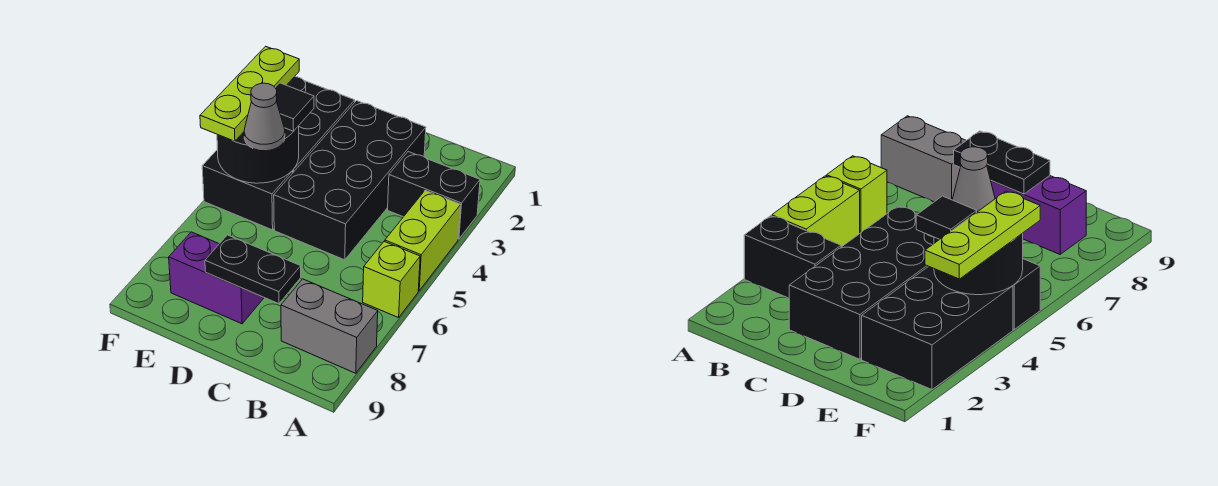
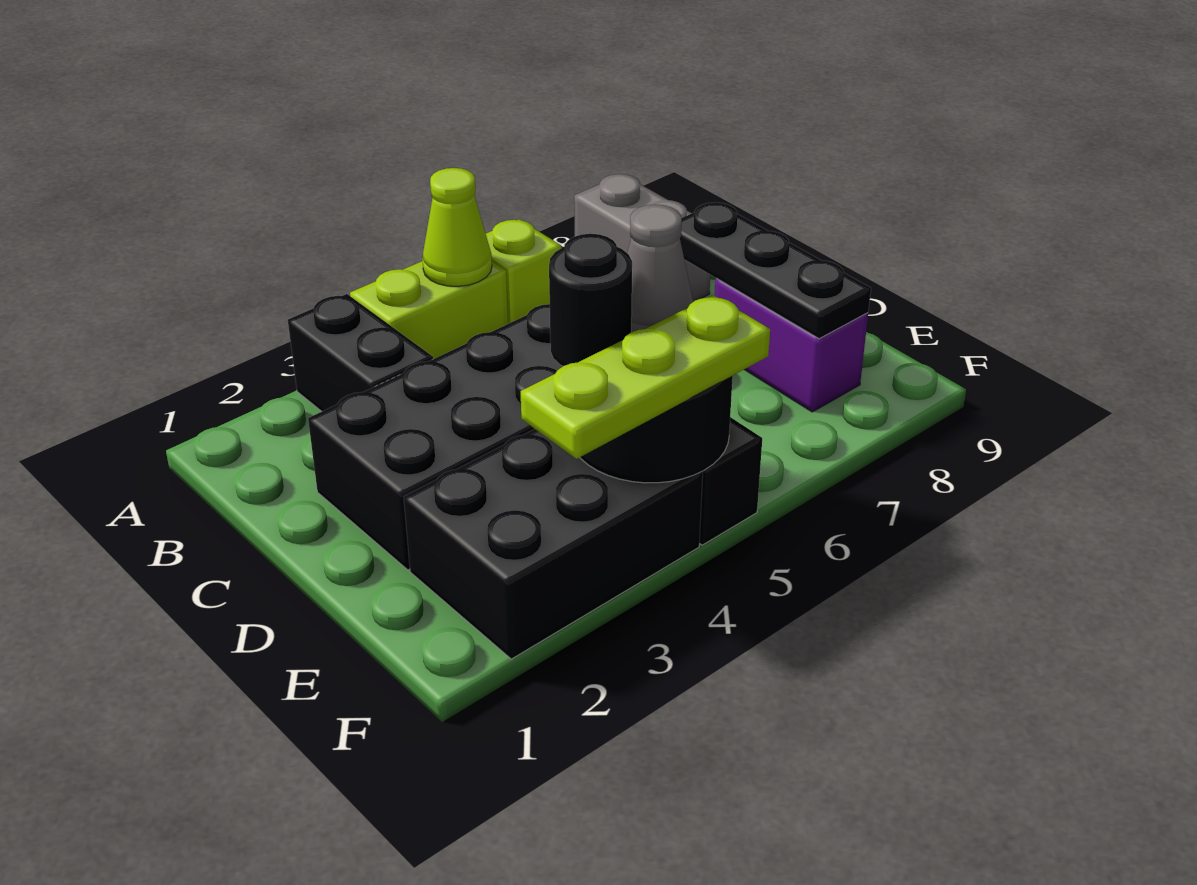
none -> lime 1x1 cone [422,168,492,286]
black 1x2 plate [205,235,301,304] -> black 1x3 plate [680,202,871,339]
black 1x1 tile [275,83,314,131] -> black 1x1 round brick [549,234,632,366]

